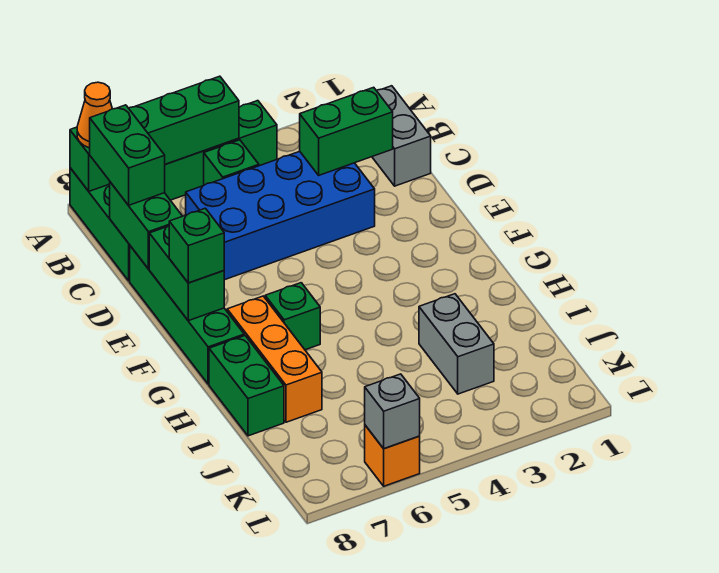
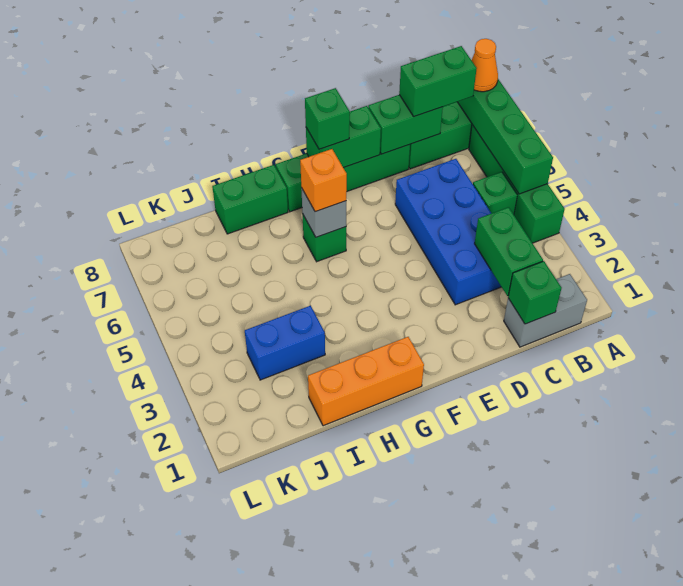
none -> green 1x1 brick [508,261,562,324]
orange 1x3 brick [227,296,322,422] -> orange 1x3 brick moved to [308,337,424,426]
grey 1x2 brick [419,294,494,394] -> blue 1x2 brick [245,306,325,380]
orange 1x1 brick [365,425,420,486] -> orange 1x1 brick moved to [300,149,347,212]
grey 1x1 brick [365,374,420,449] -> grey 1x1 brick moved to [301,188,346,237]

